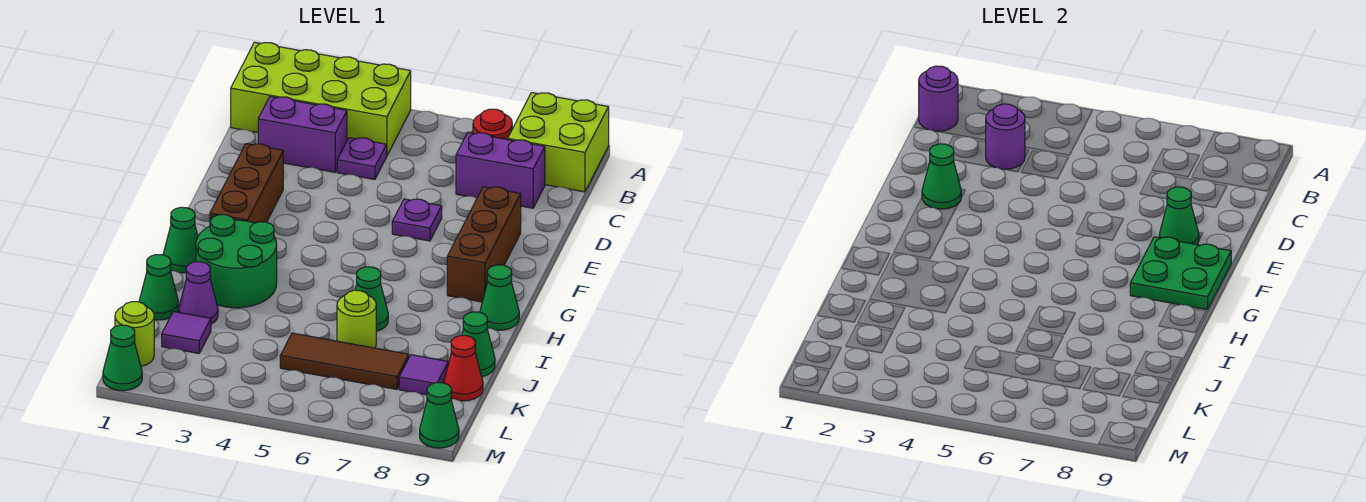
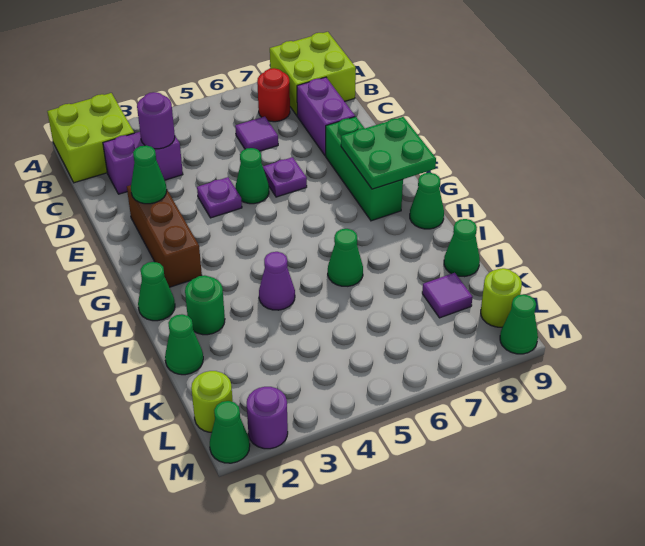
lime 2x4 brick [231,42,411,155] -> lime 2x2 brick [47,93,134,183]
purple 1x1 round brick [919,66,958,131] -> purple 1x1 round brick moved to [247,387,288,449]
purple 1x1 plate [337,138,387,180] -> purple 1x1 plate moved to [197,177,242,218]
purple 1x2 brick [456,133,545,208] -> purple 1x2 brick turned to [297,77,355,156]
brown 1x3 brick [447,187,521,302] -> green 1x3 brick [326,117,403,221]
green 1x1 cone [1159,187,1199,245] -> green 1x1 cone moved to [235,148,269,204]
green 2x2 round brick [196,215,277,308] -> green 1x1 round brick [185,275,225,335]
purple 1x1 cone [179,262,218,324] -> purple 1x1 cone moved to [259,252,295,310]
lime 1x1 round brick [337,290,376,348] -> lime 1x1 round brick moved to [481,268,522,327]
purple 1x1 tile [162,312,211,353] -> purple 1x1 tile moved to [235,117,278,151]
brown 1x3 tile [280,333,409,389] -> none
red 1x1 cone [444,336,483,401] -> none

